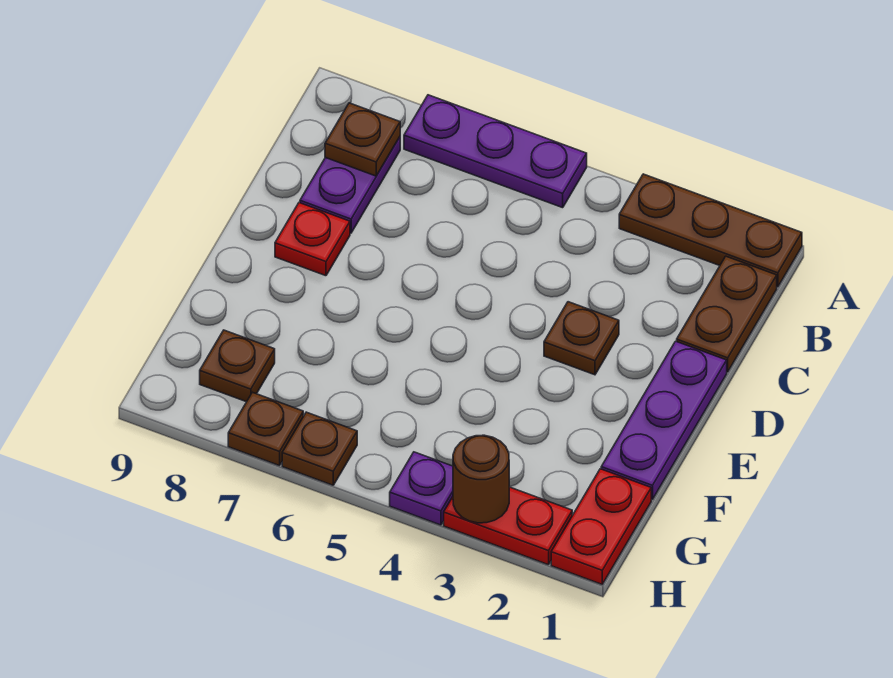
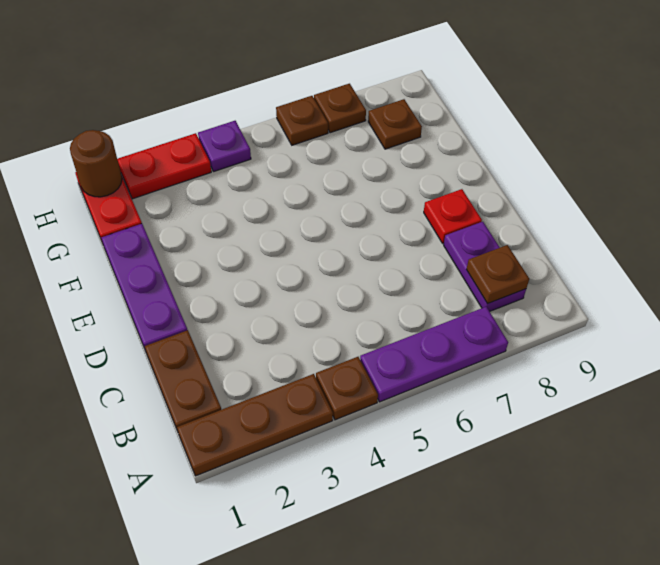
brown 1x1 plate [544,302,619,375] -> brown 1x1 plate moved to [316,357,378,420]
brown 1x1 round brick [453,435,509,523] -> brown 1x1 round brick moved to [70,130,122,197]

